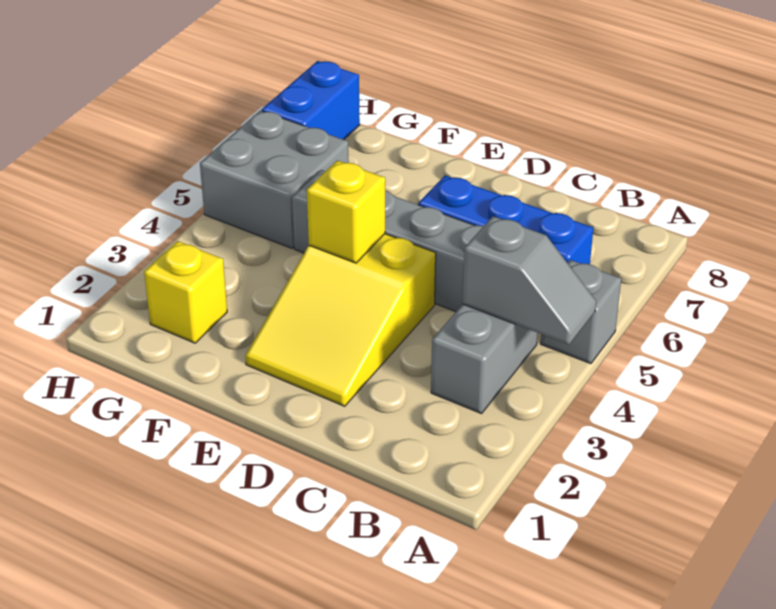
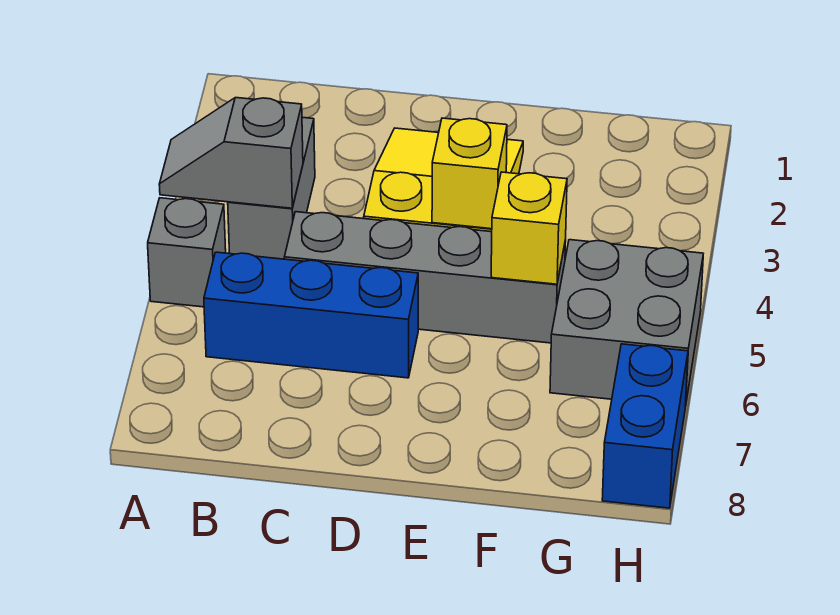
yellow 1x1 brick [144,241,227,343] -> yellow 1x1 brick moved to [491,172,567,284]

